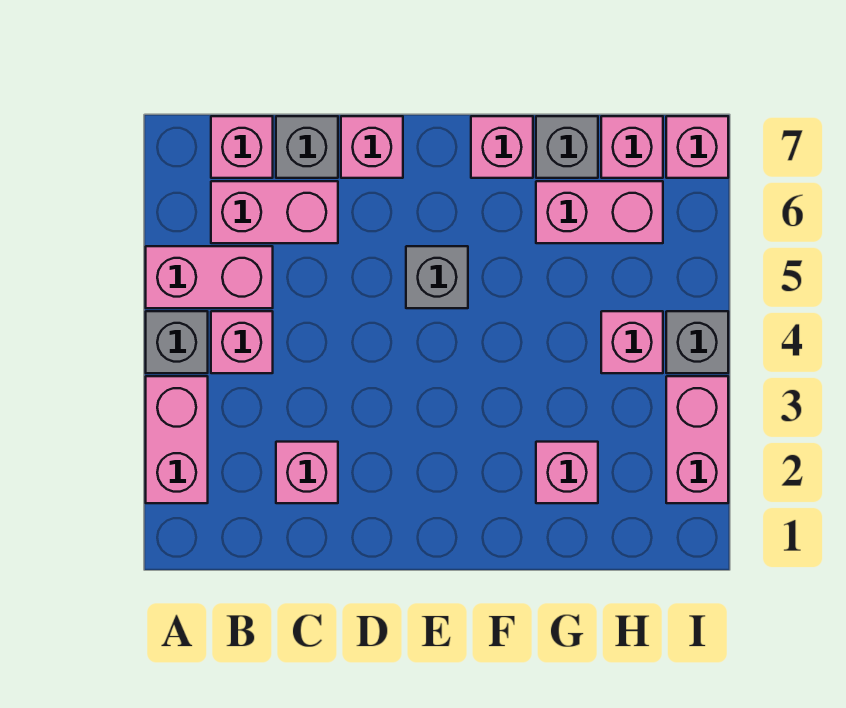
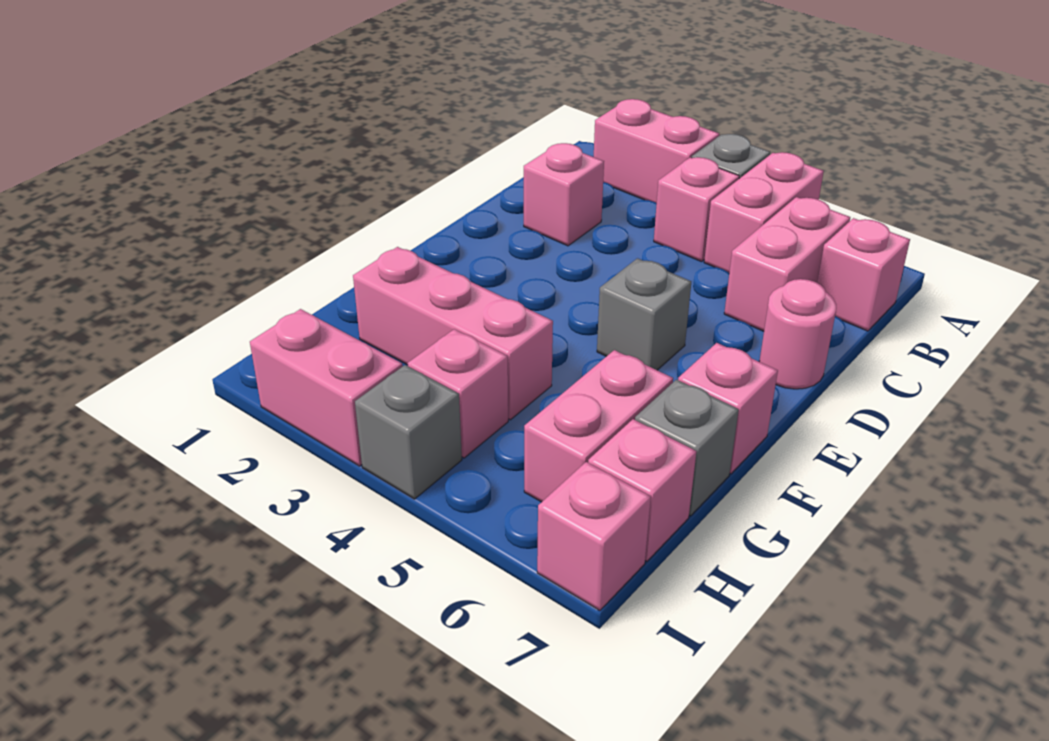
grey 1x1 brick [276,116,338,178] -> none
pink 1x1 brick [341,116,403,178] -> pink 1x1 round brick [759,279,836,389]
pink 1x1 brick [536,442,598,503] -> pink 1x3 brick [353,247,553,420]

